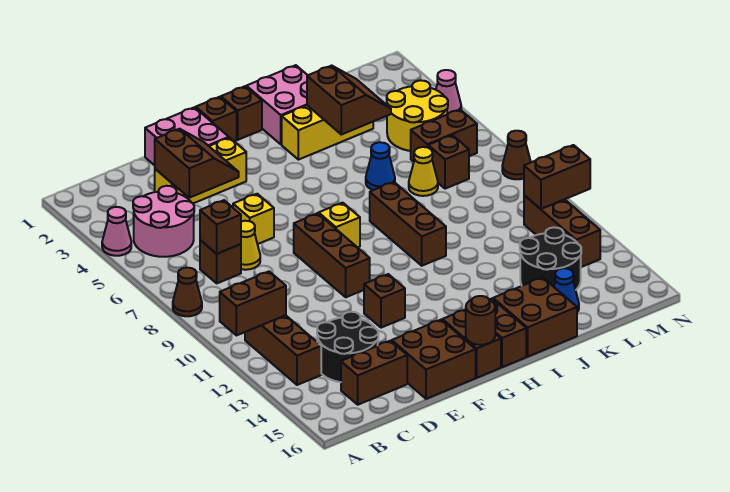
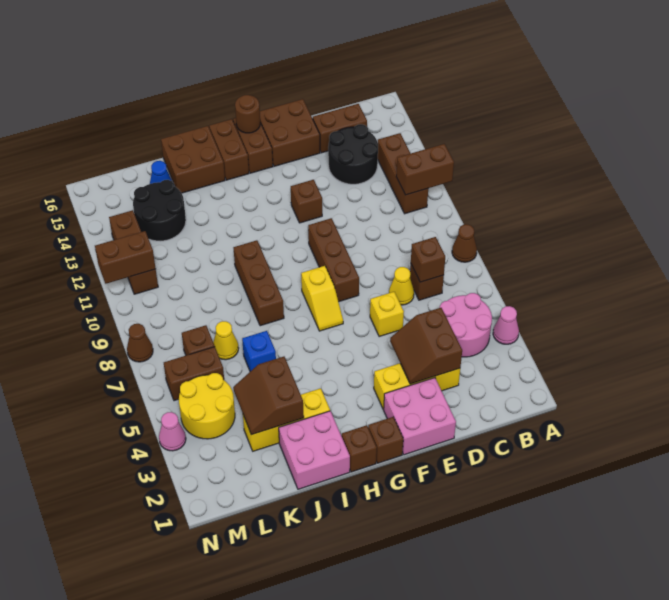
blue 1x1 cone [366,142,395,190] -> blue 1x1 brick [242,331,276,371]

